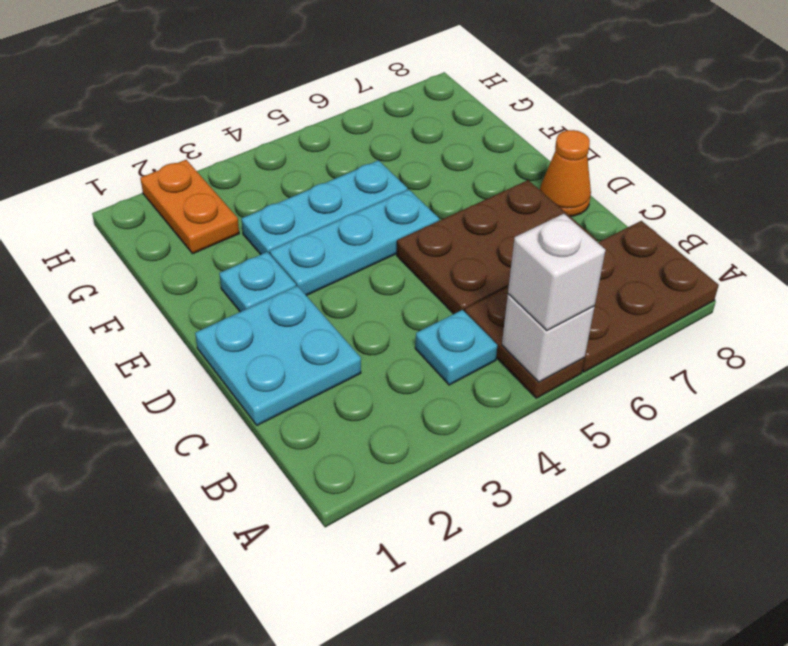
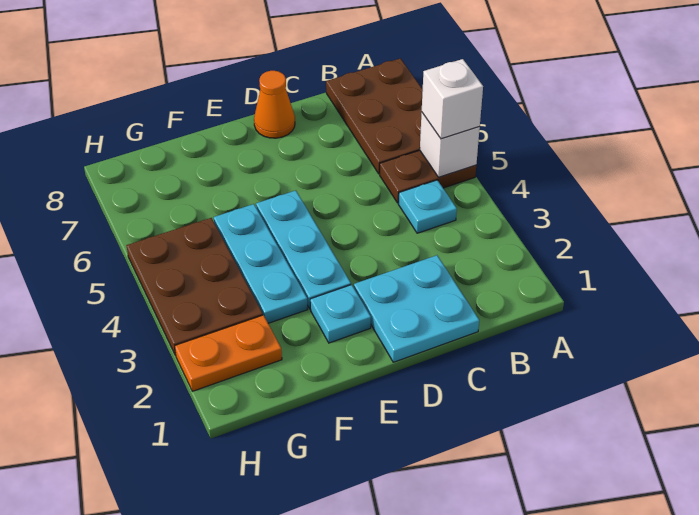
brown 2x3 plate [397,180,597,314] -> brown 2x3 plate moved to [126,218,263,355]

